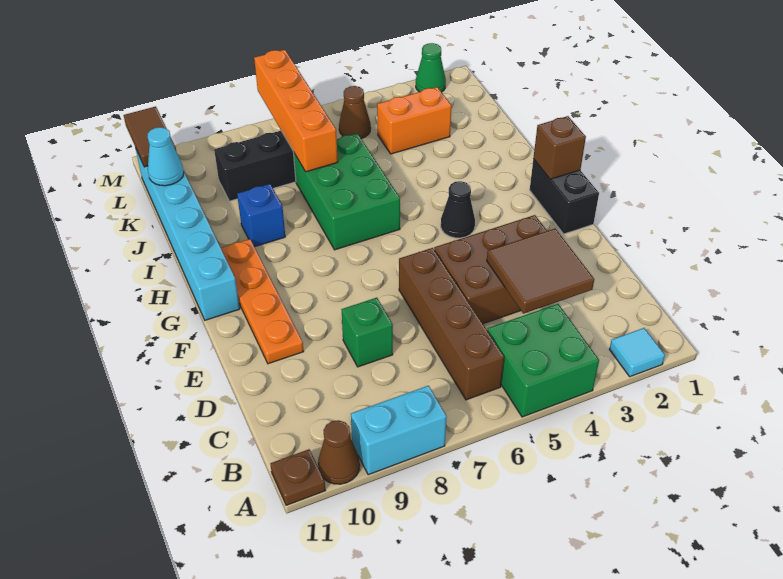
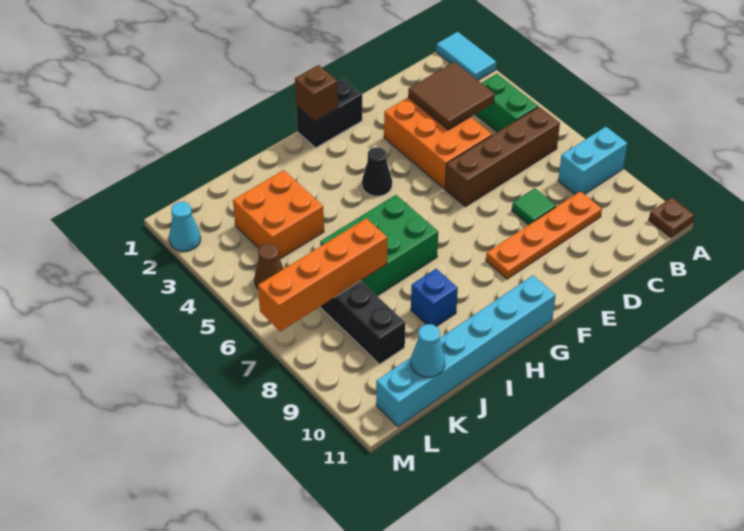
cyan 1x1 tile [609,328,665,377] -> cyan 1x2 tile [436,32,496,80]
green 2x2 brick [487,304,599,417] -> green 1x2 brick [476,74,538,132]
cyan 1x2 brick [351,386,447,475] -> cyan 1x2 brick turned to [558,127,627,194]
brown 1x1 cone [318,420,360,484] -> none
brown 2x3 brick [434,215,547,324] -> orange 2x3 brick [384,97,492,189]
green 1x1 brick [341,298,393,367] -> green 1x1 tile [512,188,556,225]
orange 1x4 plate [221,239,304,364] -> orange 1x4 plate moved to [486,191,602,279]
orange 1x2 brick [377,87,451,154] -> orange 2x2 brick [233,170,324,259]
brown 1x2 tile [124,107,176,167] -> none
green 1x1 cone [416,43,446,92] -> cyan 1x1 cone [169,202,201,251]

